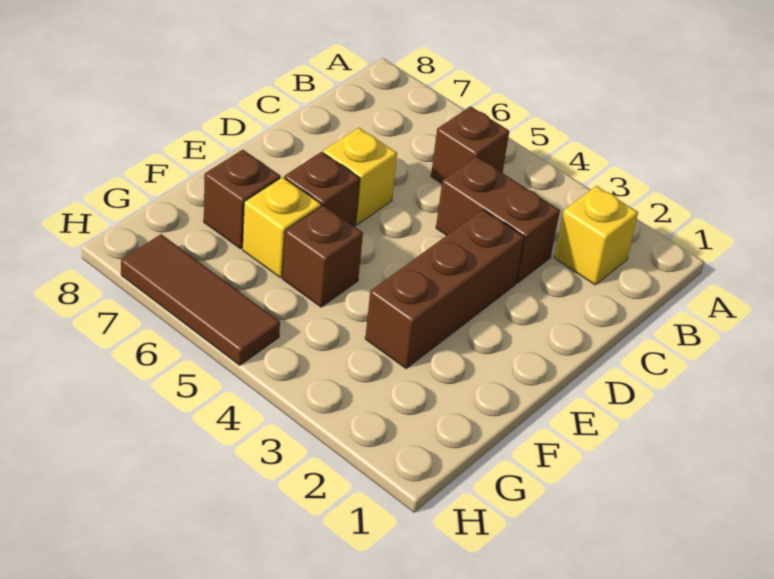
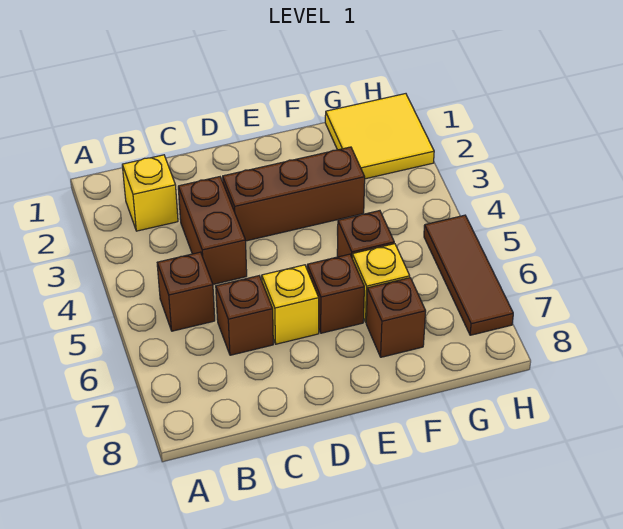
none -> brown 1x1 brick [216,276,273,355]
none -> yellow 2x2 tile [325,94,434,179]

